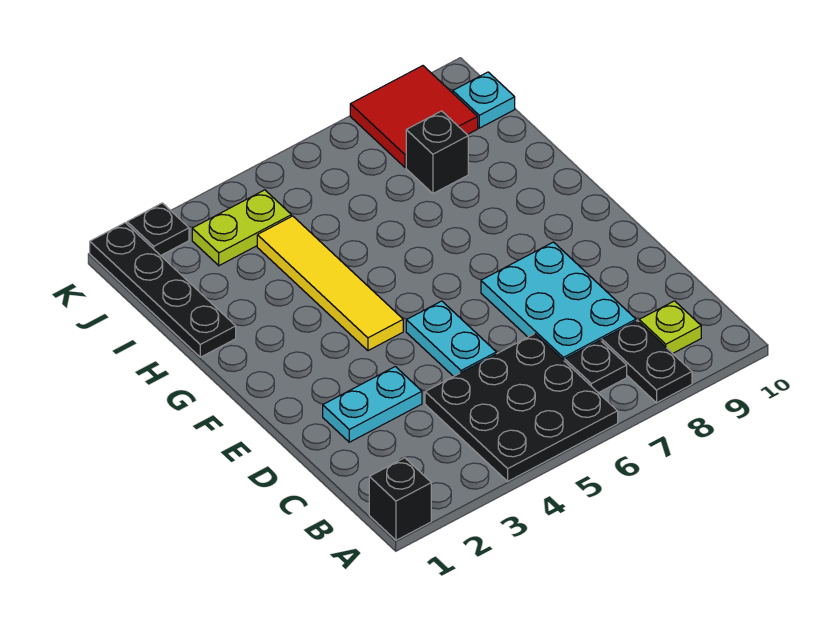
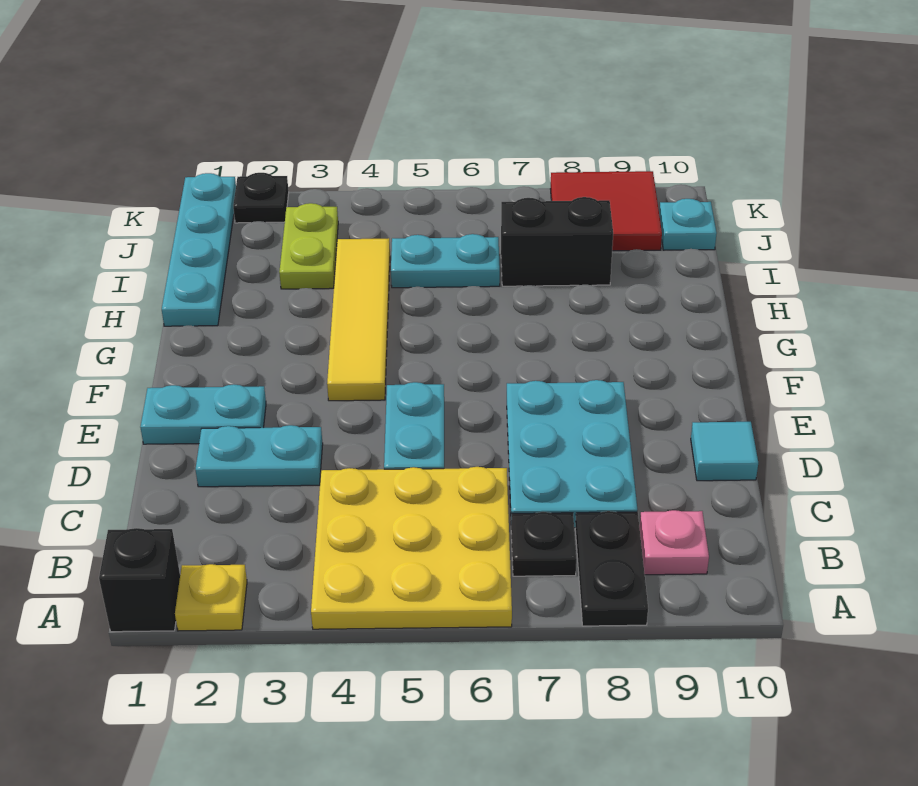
none -> yellow 1x1 plate [175,564,247,631]
black 3x3 plate [425,334,618,481] -> yellow 3x3 plate [311,467,512,629]
lime 1x1 plate [639,301,701,353] -> pink 1x1 plate [640,510,709,575]
none -> cyan 1x1 tile [691,422,758,481]
none -> cyan 1x2 plate [140,384,266,444]
black 1x4 plate [90,223,236,357] -> cyan 1x4 plate [162,173,236,326]
none -> cyan 1x2 plate [391,234,500,288]
black 1x1 brick [406,111,468,193] -> black 1x2 brick [501,197,613,286]
lime 1x2 plate [192,190,291,266] -> lime 1x2 plate turned to [279,203,338,289]

